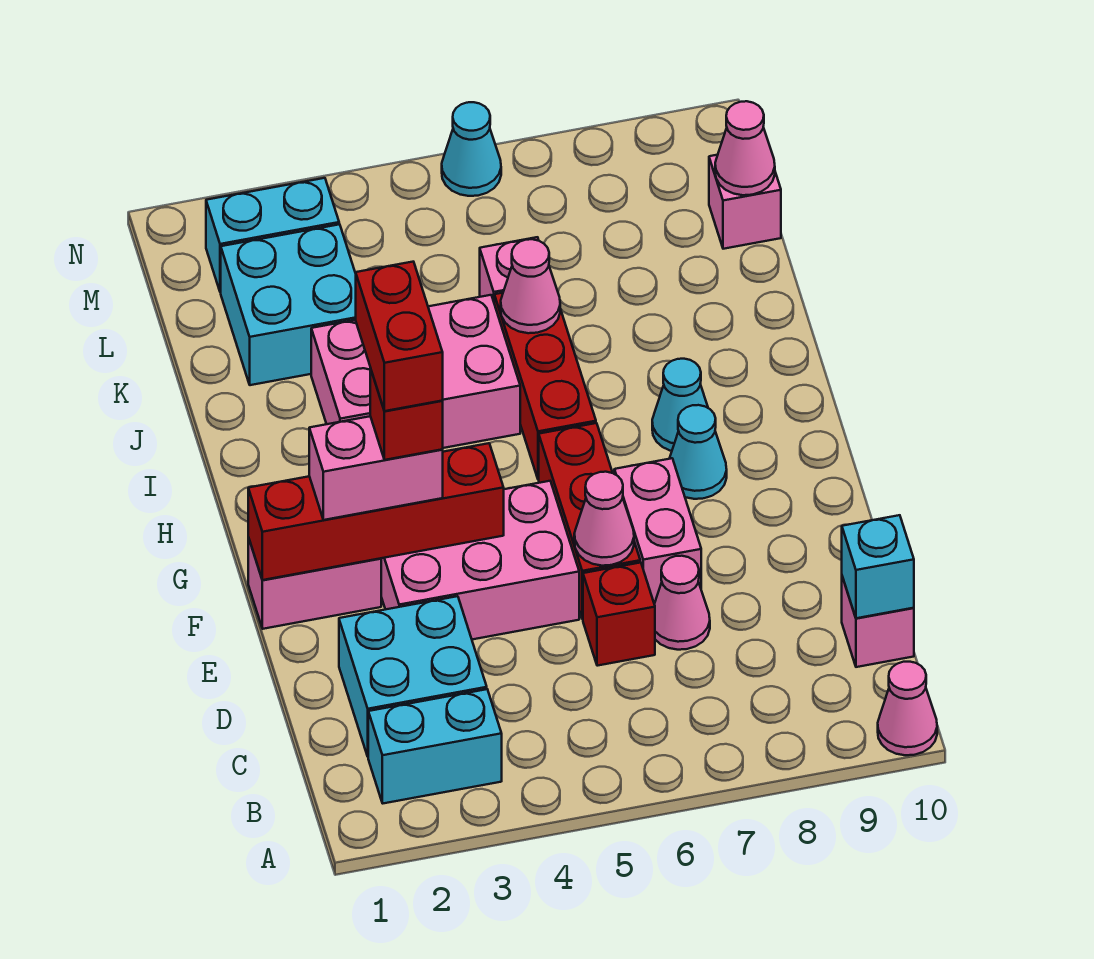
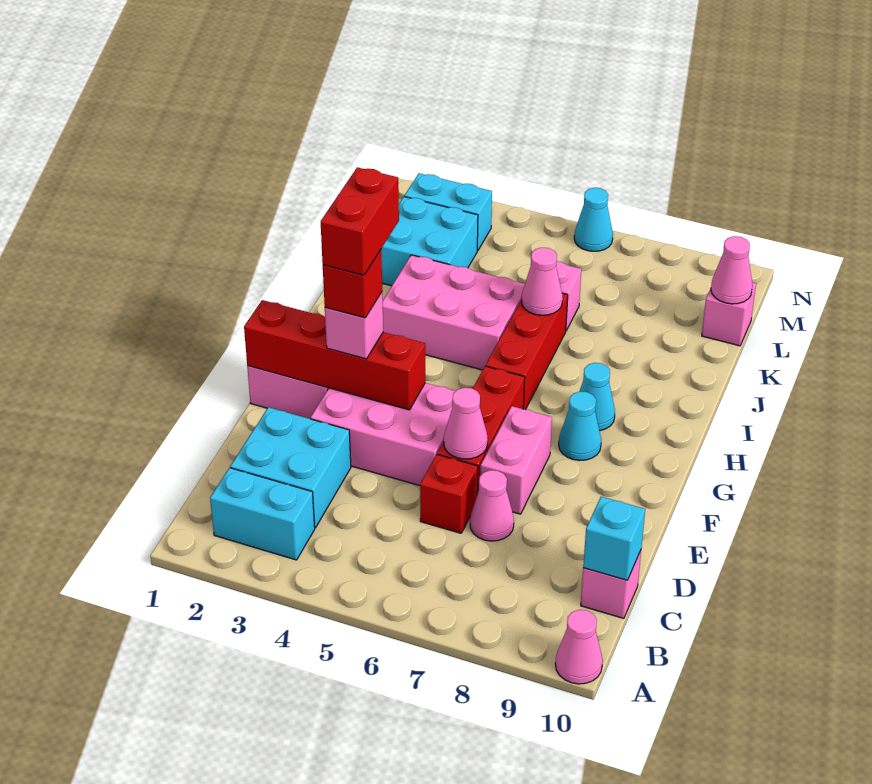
pink 1x2 brick [309,416,443,520] -> pink 1x1 brick [325,292,383,359]

